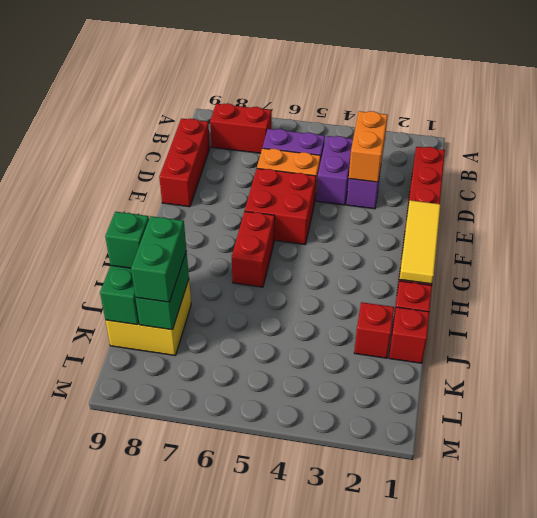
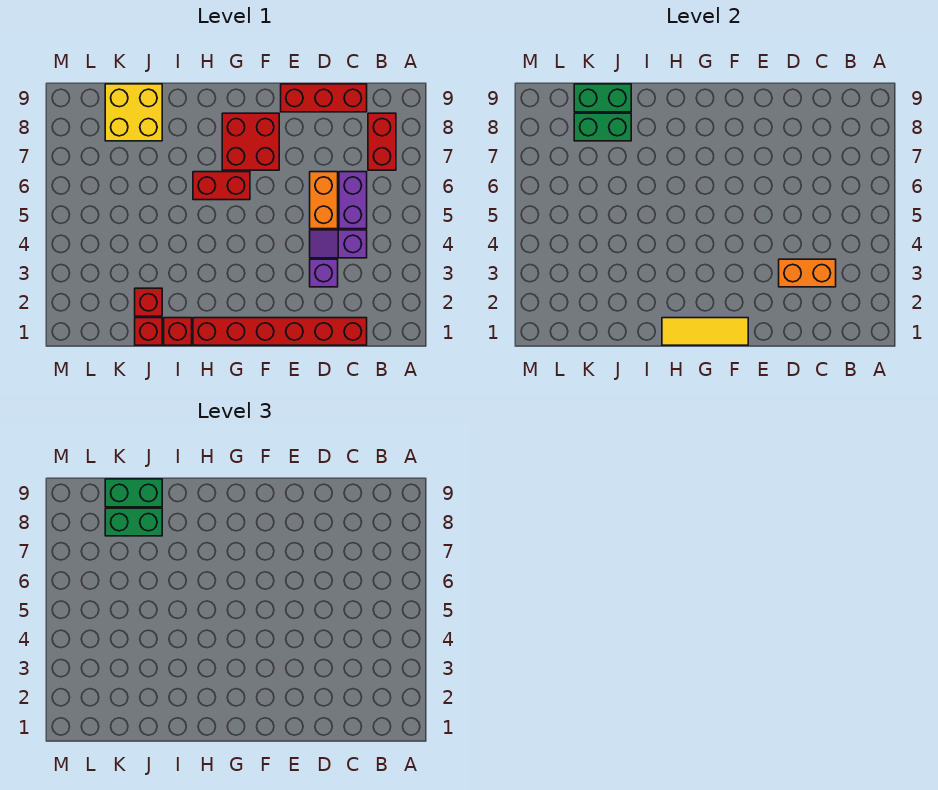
purple 1x2 brick [317,136,353,205] -> purple 1x2 slope [310,230,367,258]
red 2x2 brick [245,168,316,244] -> red 2x2 brick moved to [222,113,279,170]
green 1x1 brick [105,212,149,268] -> green 1x2 brick [105,479,162,507]

